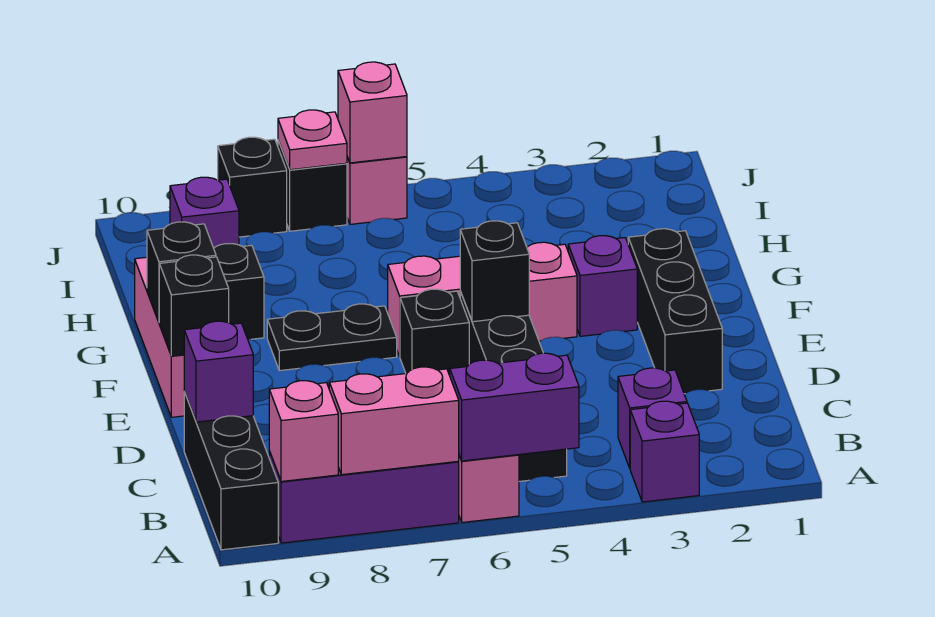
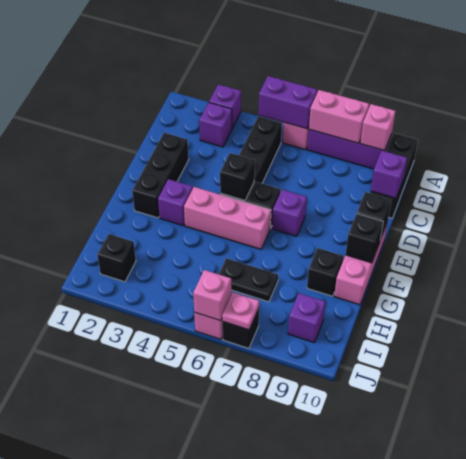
none -> purple 1x1 brick [272,190,307,236]
black 1x2 plate [267,304,397,371] -> black 1x2 plate moved to [219,258,278,302]
black 1x1 brick [218,137,287,237] -> black 1x1 brick moved to [97,234,136,282]

